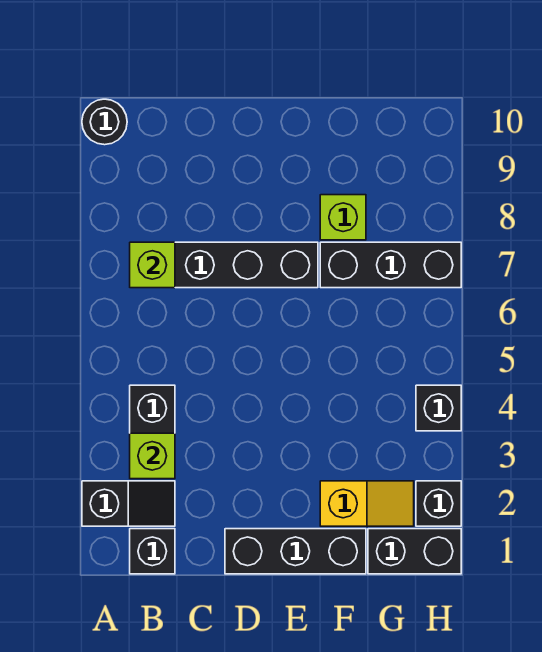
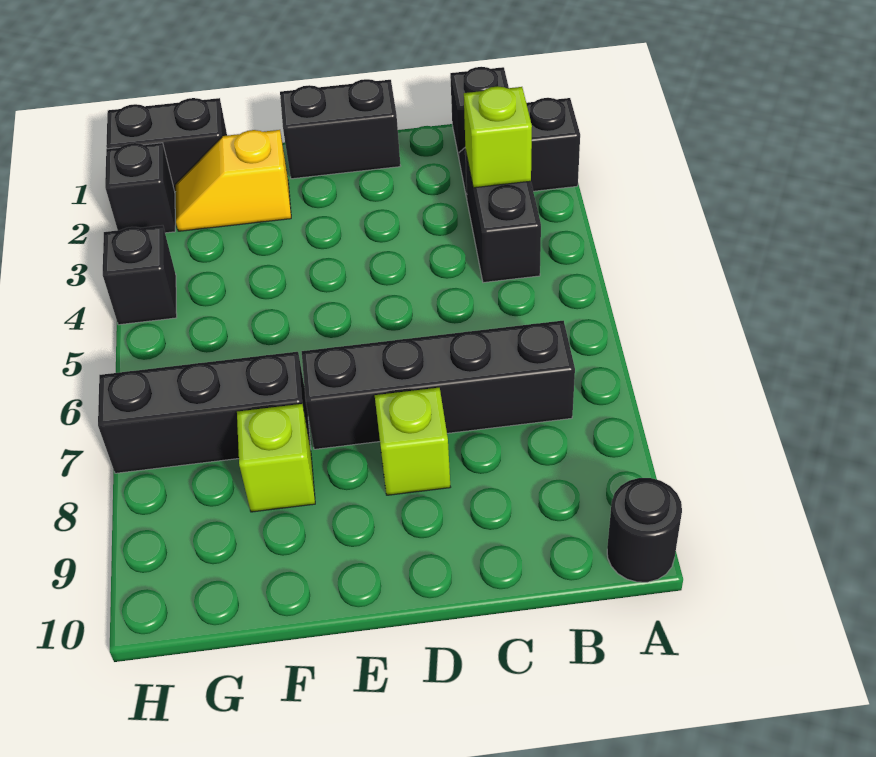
lime 1x1 brick [130,242,175,288] -> lime 1x1 brick moved to [375,388,450,495]
black 1x3 brick [225,529,366,574] -> black 1x2 brick [280,79,400,179]

